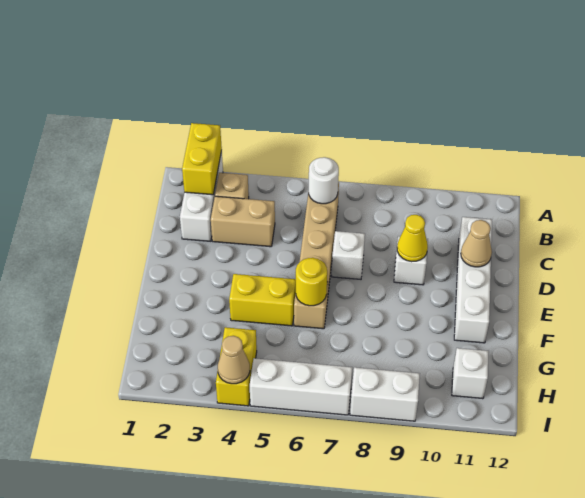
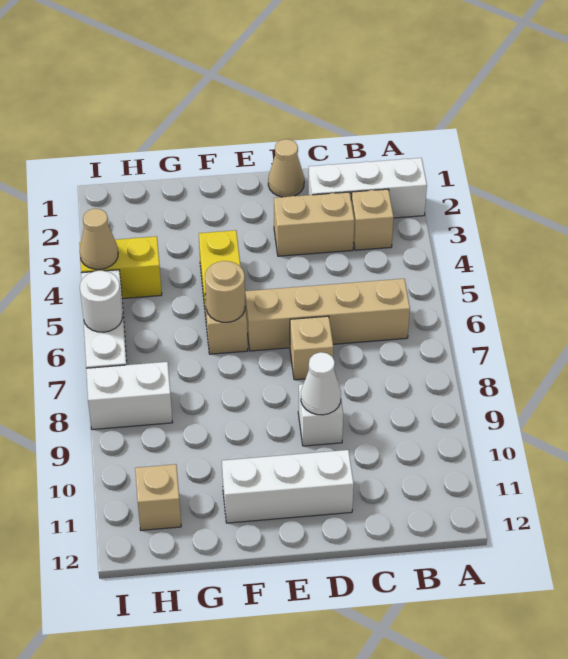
yellow 1x2 brick [182,123,222,195] -> none
white 1x1 round brick [309,157,339,204] -> white 1x1 round brick moved to [80,271,123,332]
tan 1x2 brick [211,196,275,247] -> tan 1x2 brick turned to [274,192,354,256]
white 1x4 brick [454,217,492,343] -> white 1x3 brick [222,450,354,523]
white 1x1 brick [332,231,365,279] -> tan 1x1 brick [290,316,333,380]
yellow 1x1 cone [397,215,428,262] -> white 1x1 cone [301,352,341,415]
tan 1x1 cone [461,220,492,267] -> tan 1x1 cone moved to [268,139,304,197]
yellow 1x1 round brick [296,258,327,306] -> tan 1x1 round brick [205,261,245,322]
white 1x1 brick [452,348,489,399] -> tan 1x1 brick [135,464,181,530]
white 1x2 brick [350,367,420,421] -> white 1x2 brick turned to [86,362,173,430]

